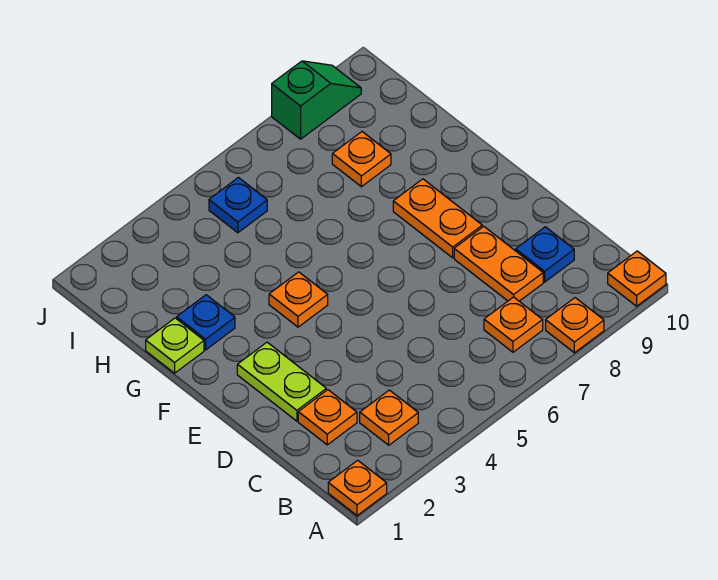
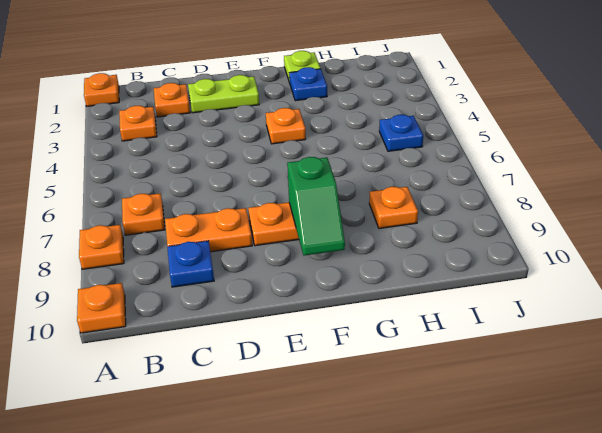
green 1x2 slope [272,61,361,139] -> green 1x2 slope moved to [287,157,345,255]

